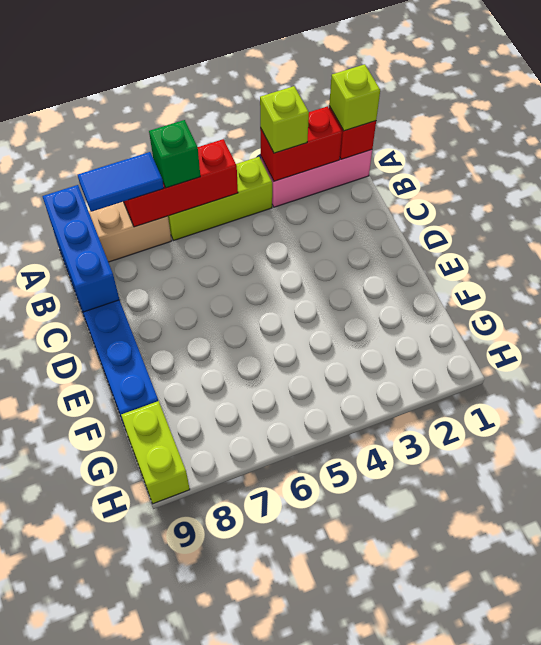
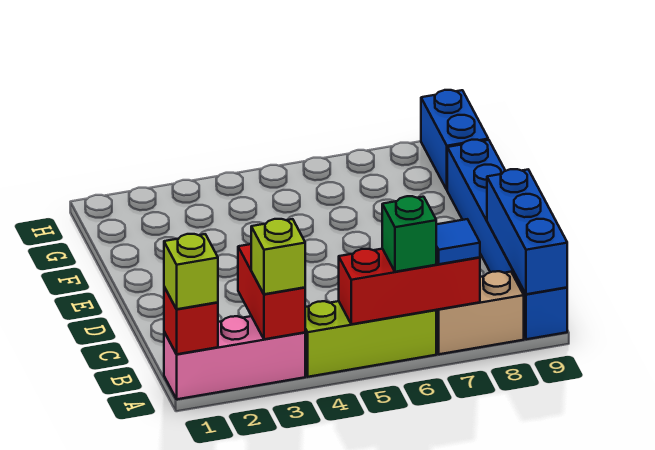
red 1x2 brick [260,106,342,181] -> red 1x2 brick turned to [238,244,305,339]
blue 1x2 tile [78,152,164,212] -> blue 1x1 tile [436,219,480,264]
lime 1x2 brick [121,401,190,504] -> blue 1x2 brick [421,90,488,189]

